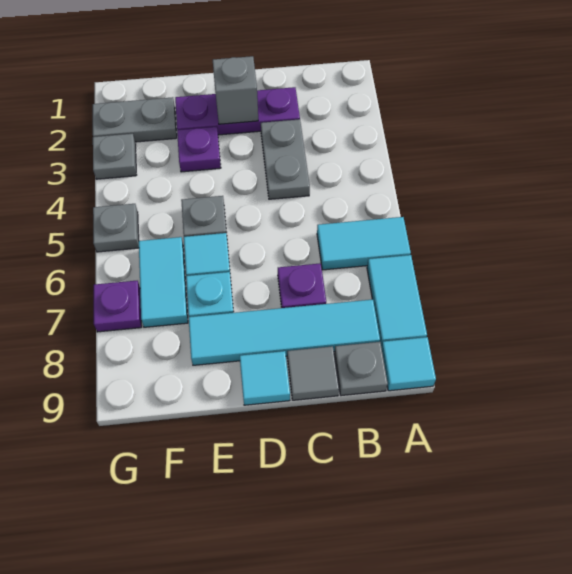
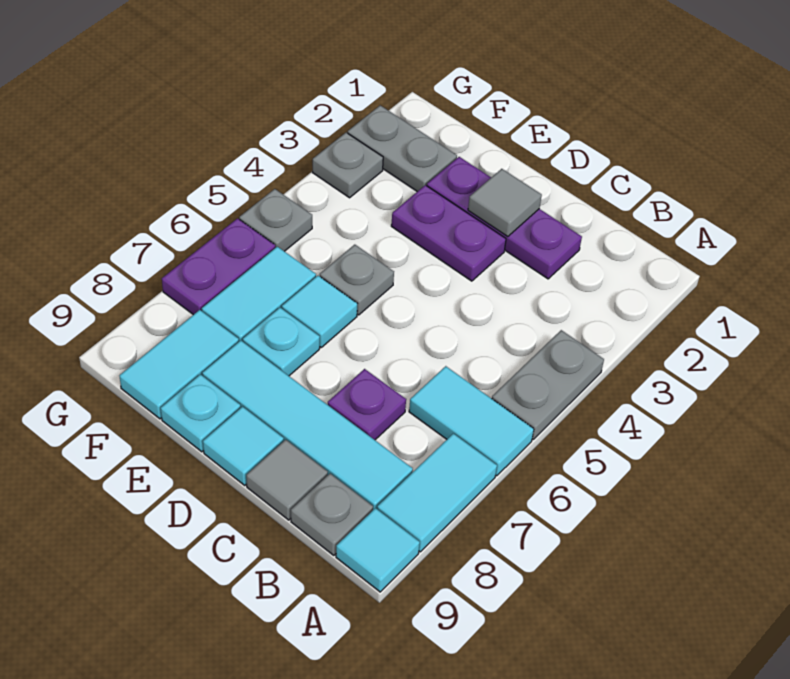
grey 1x2 plate [261,119,310,199] -> grey 1x2 plate moved to [492,330,604,439]
grey 1x1 brick [213,56,258,124] -> grey 1x1 tile [468,169,542,237]
purple 1x1 plate [177,126,221,172] -> purple 1x2 plate [391,185,506,281]
none -> cyan 1x1 plate [161,374,241,452]
none -> cyan 1x2 tile [120,310,239,419]
purple 1x1 plate [94,281,142,332] -> purple 1x2 plate [162,218,275,315]

